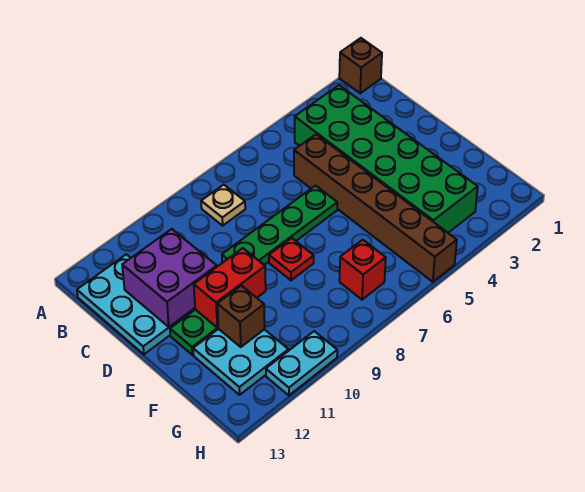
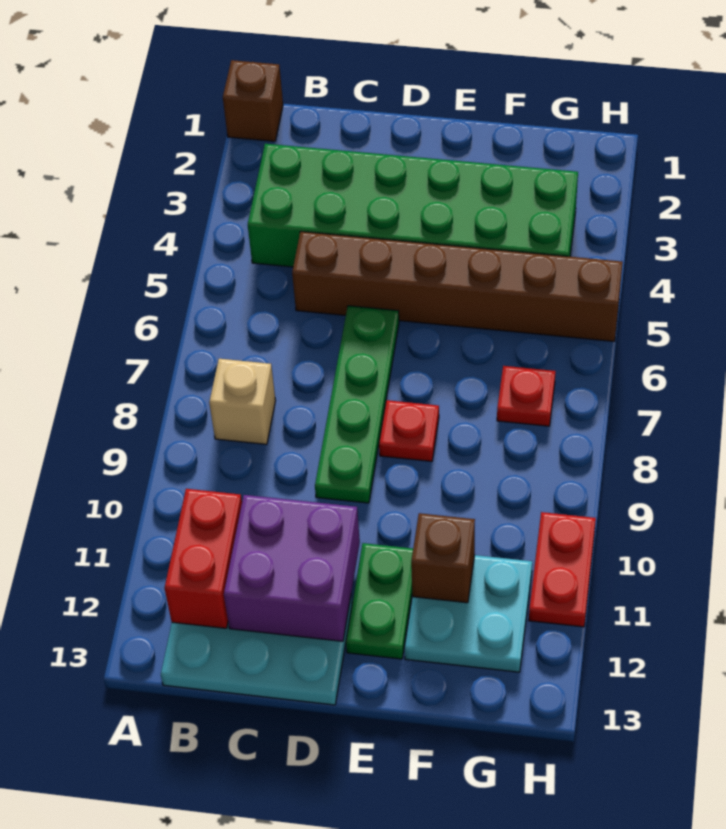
tan 1x1 plate [201,185,245,225] -> tan 1x1 brick [209,359,276,444]
red 1x2 brick [194,248,266,328] -> red 1x2 brick moved to [165,489,242,628]
red 1x1 brick [339,240,386,300] -> red 1x1 plate [497,366,555,426]
cyan 1x2 plate [266,331,337,395] -> red 1x2 plate [529,512,596,627]

